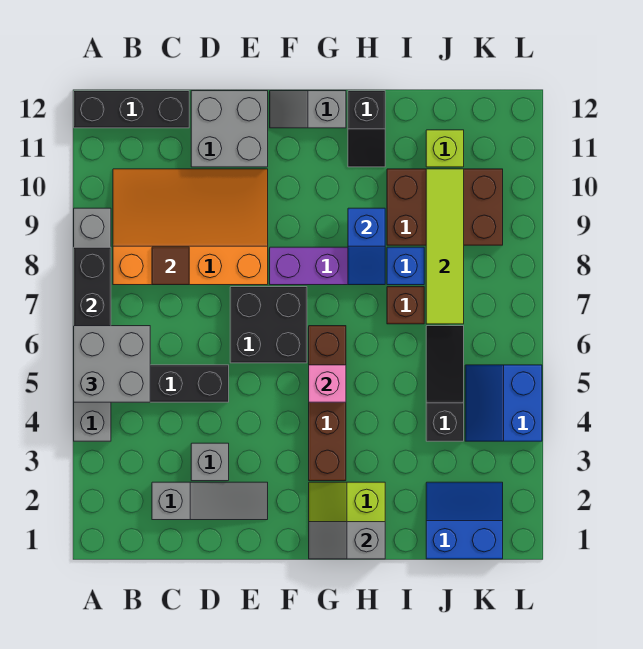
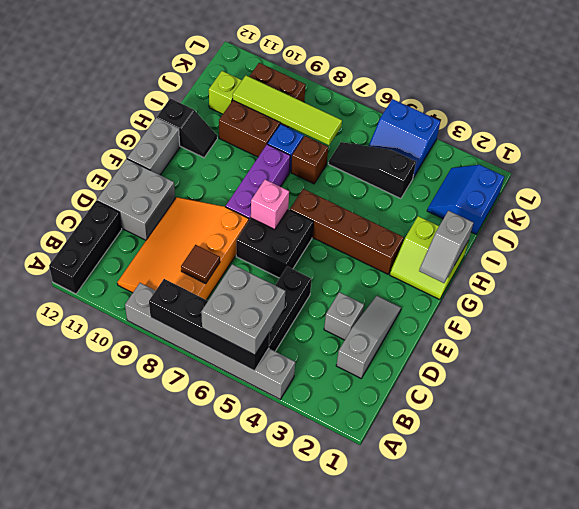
grey 1x2 slope [270,91,346,128] -> grey 1x2 brick [127,118,180,175]
pink 1x1 brick [309,365,346,402] -> pink 1x1 brick moved to [251,180,289,230]
blue 1x2 slope [348,208,385,285] -> none

